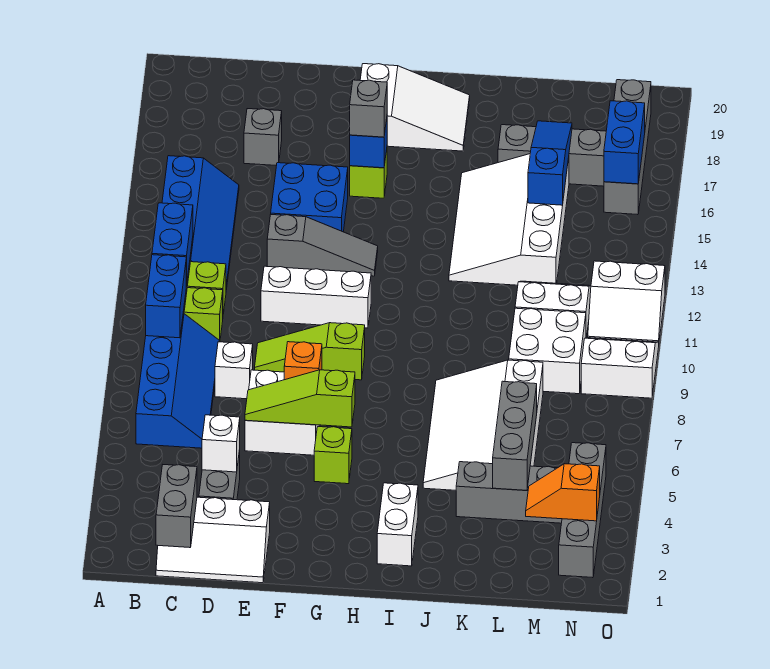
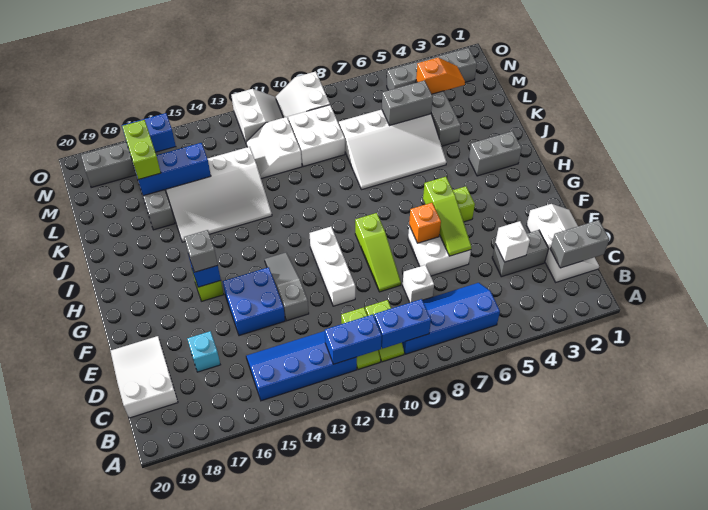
grey 1x1 brick [244,109,282,166] -> cyan 1x1 brick [187,331,220,372]
white 2x3 slope [360,64,470,151] -> white 2x3 slope moved to [110,336,178,418]
white 1x2 brick [377,483,418,566] -> grey 1x2 brick [469,131,522,176]
grey 1x3 brick [492,381,537,490] -> grey 1x2 brick [382,80,433,126]
blue 1x3 slope [528,121,572,205] -> blue 1x3 brick [134,143,211,196]
none -> lime 1x2 brick [122,120,161,179]
orange 1x2 slope [526,464,600,521] -> orange 1x2 slope turned to [416,58,465,94]

